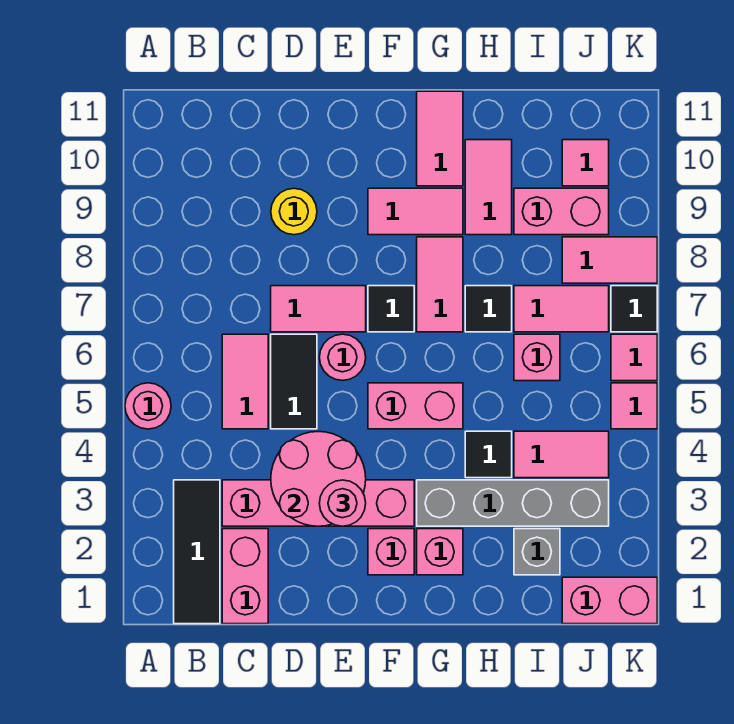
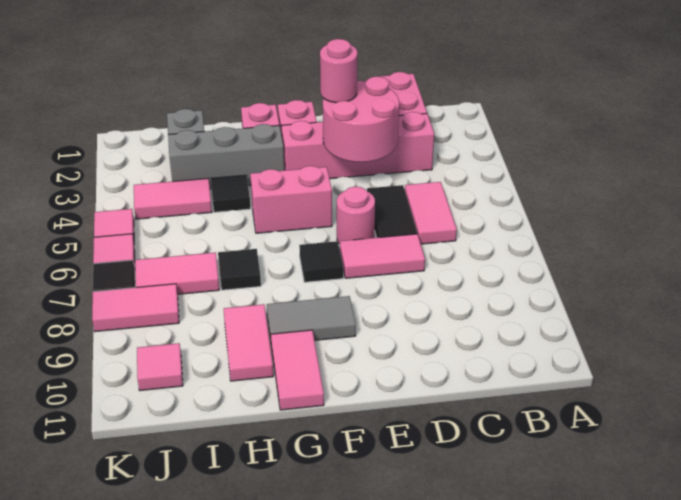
pink 1x1 round brick [125,383,171,429] -> none
black 1x3 tile [174,480,220,624] -> none
yellow 1x1 round brick [271,188,317,235] -> none
pink 1x2 tile [368,188,463,235] -> grey 1x2 tile [267,296,356,340]
grey 1x4 brick [417,480,609,526] -> grey 1x3 brick [168,124,284,189]
pink 1x2 tile [417,237,463,332] -> none
pink 1x1 brick [514,334,560,381] -> none
pink 1x2 brick [514,188,609,235] -> none
pink 1x2 brick [562,577,657,624] -> none

